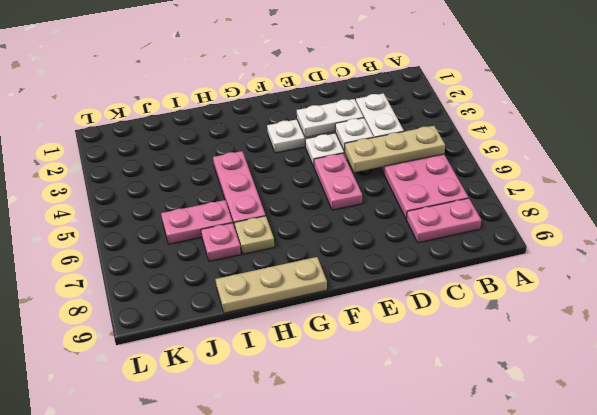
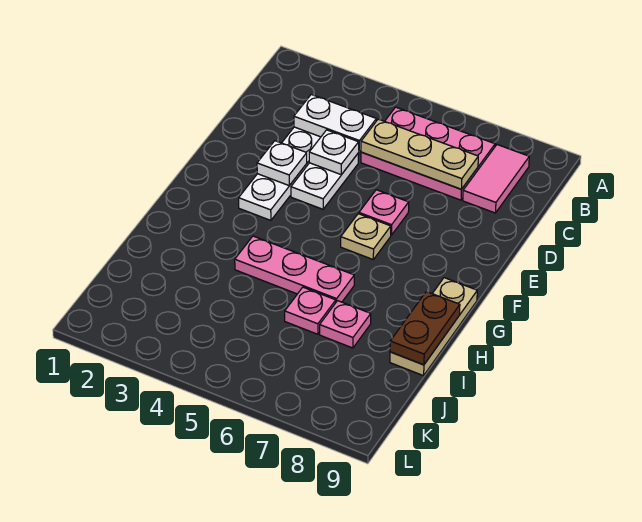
tan 1x3 plate [344,126,445,172] -> tan 1x3 plate turned to [361,119,478,189]
pink 1x2 plate [407,198,481,243] -> pink 1x2 tile [463,145,529,213]
white 1x2 plate [297,99,364,138] -> white 1x1 plate [257,141,307,185]
pink 1x2 plate [314,153,362,210] -> pink 1x1 plate [359,190,409,235]
tan 1x1 plate [235,216,274,254] -> tan 1x1 plate moved to [341,214,391,259]
none -> brown 1x2 plate [390,292,460,365]
pink 1x2 plate [161,200,233,244] -> pink 1x1 plate [285,287,336,334]

